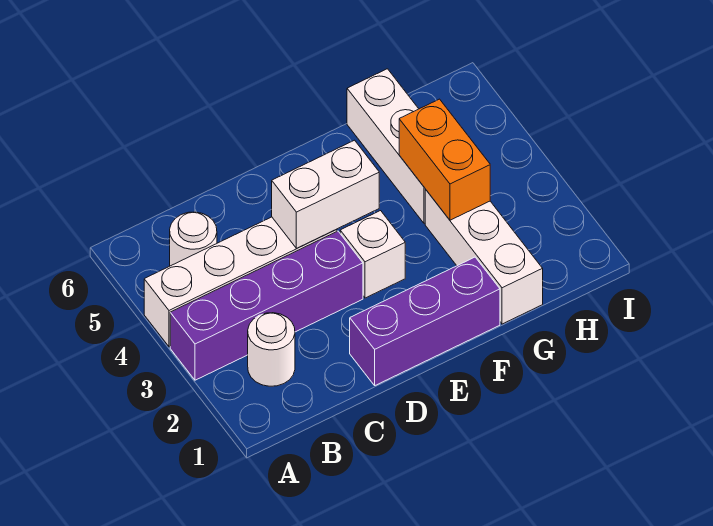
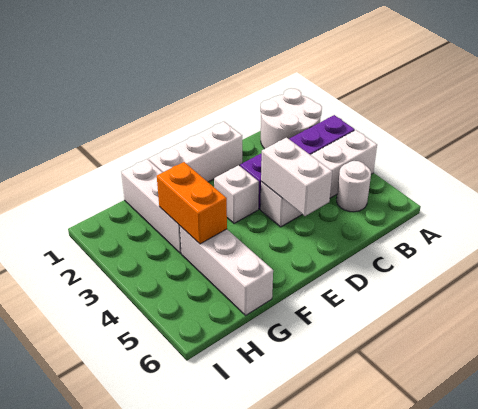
white 1x1 round brick [248,313,295,386] -> white 2x2 round brick [260,88,322,149]
purple 1x3 brick [350,257,500,385] -> white 1x3 brick [149,121,242,182]
white 1x2 brick [272,140,379,248] -> white 1x2 brick turned to [261,138,332,216]

